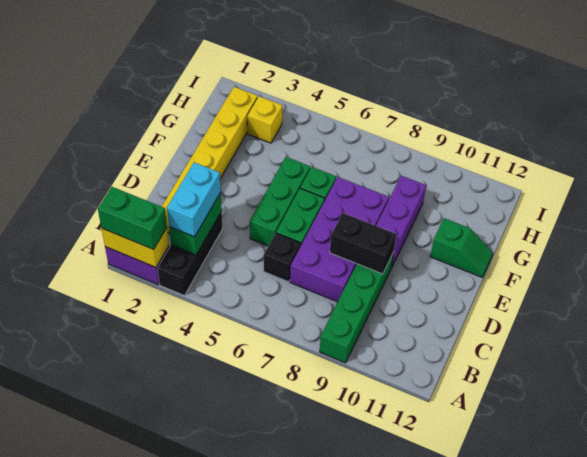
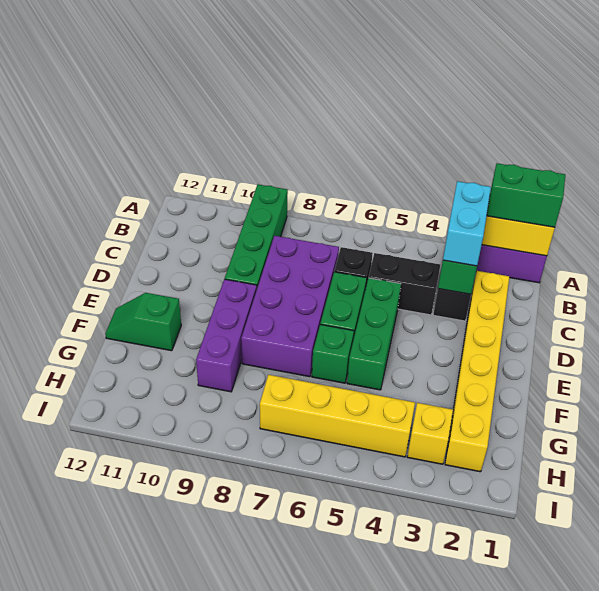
black 1x2 brick [330,213,396,274] -> black 1x2 brick moved to [369,253,440,315]
none -> yellow 1x4 brick [260,375,415,457]

